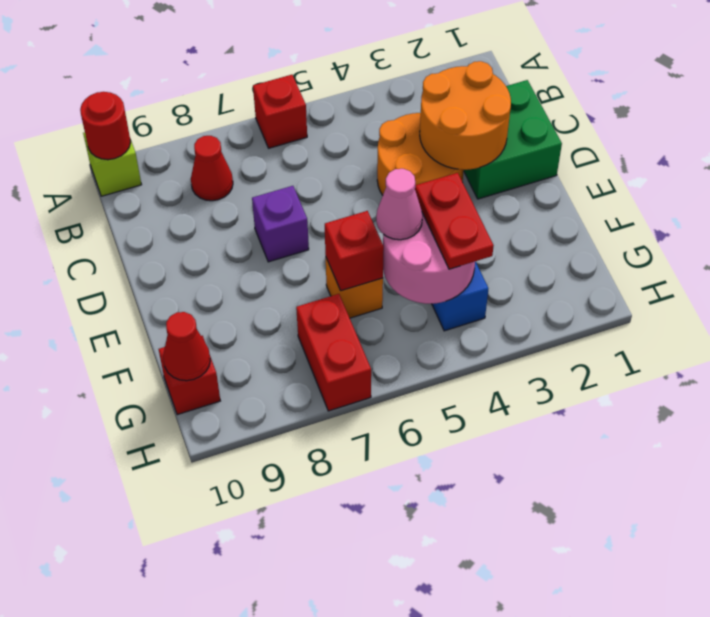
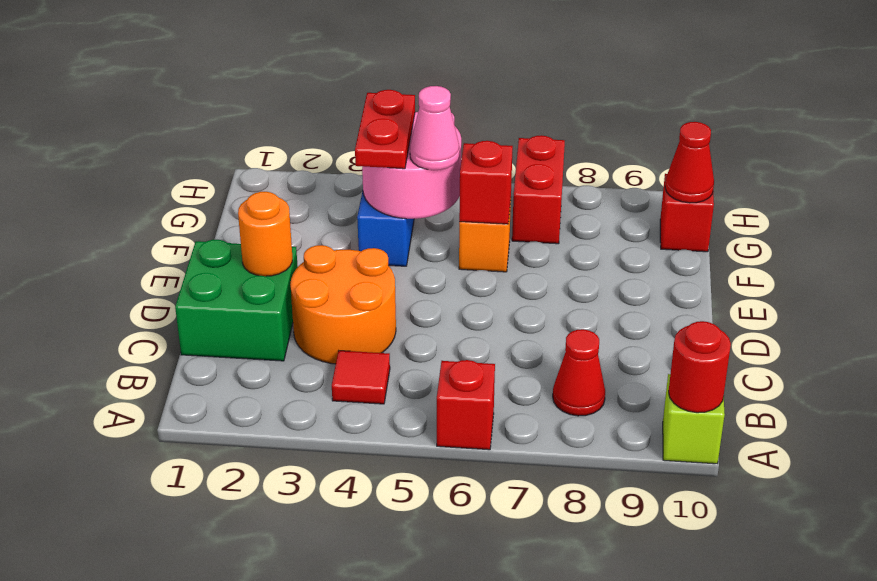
none -> red 1x1 tile [332,351,390,404]
orange 2x2 round brick [420,61,511,170] -> orange 1x1 round brick [238,192,292,276]
purple 1x1 brick [252,186,309,262] -> none

